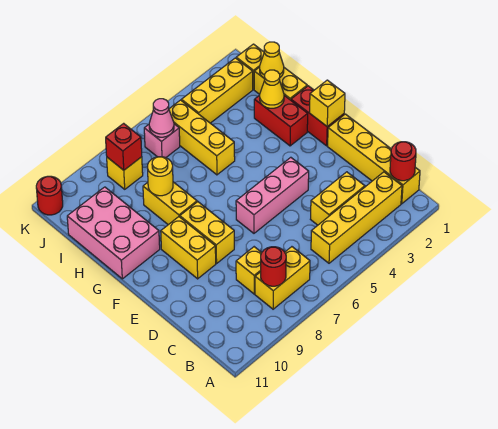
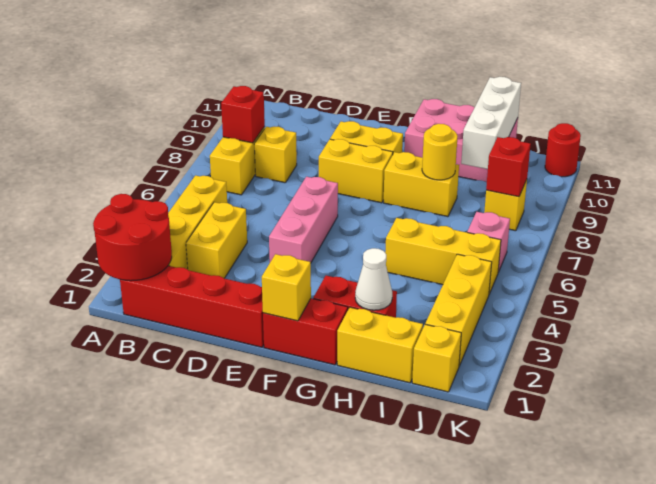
yellow 1x4 brick [328,114,420,204] -> red 1x4 brick [120,266,264,347]
red 1x1 round brick [390,142,416,181] -> red 2x2 round brick [93,194,172,281]
red 1x1 round brick [261,247,286,286] -> red 1x1 brick [221,86,265,143]
yellow 1x1 cone [260,70,284,108] -> white 1x1 cone [355,248,392,310]
yellow 1x1 cone [260,42,284,78] -> none
none -> white 1x3 brick [461,77,521,169]
pink 1x1 cone [149,99,174,137] -> none

